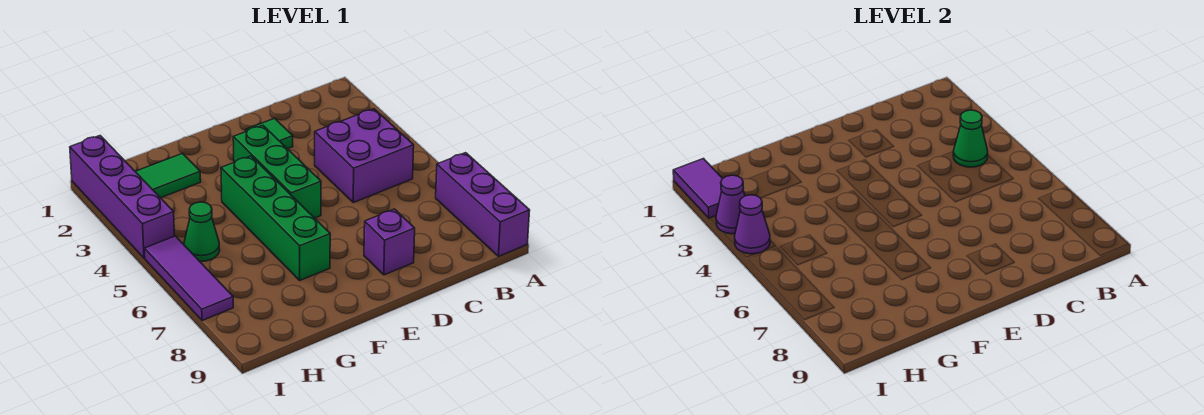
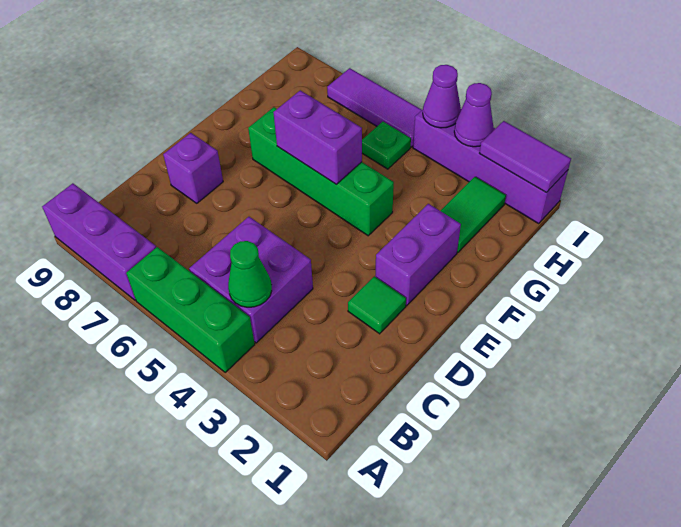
none -> purple 1x2 brick [375,204,461,306]
green 1x3 brick [233,125,321,218] -> green 1x3 brick moved to [126,247,255,372]
none -> purple 1x2 brick [273,90,362,184]
green 1x1 cone [184,202,220,261] -> green 1x1 plate [362,122,411,169]

